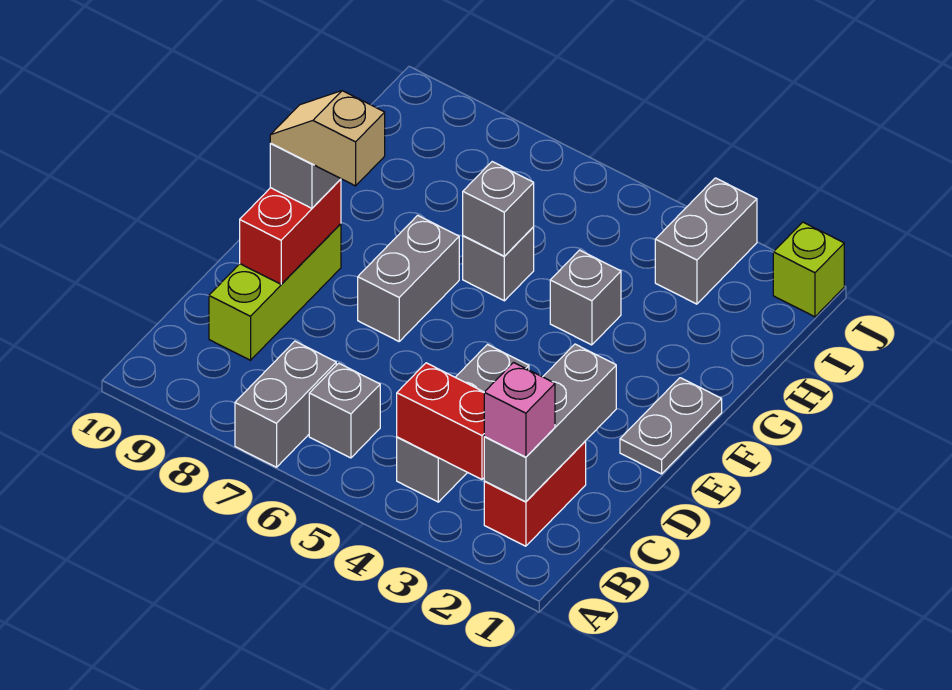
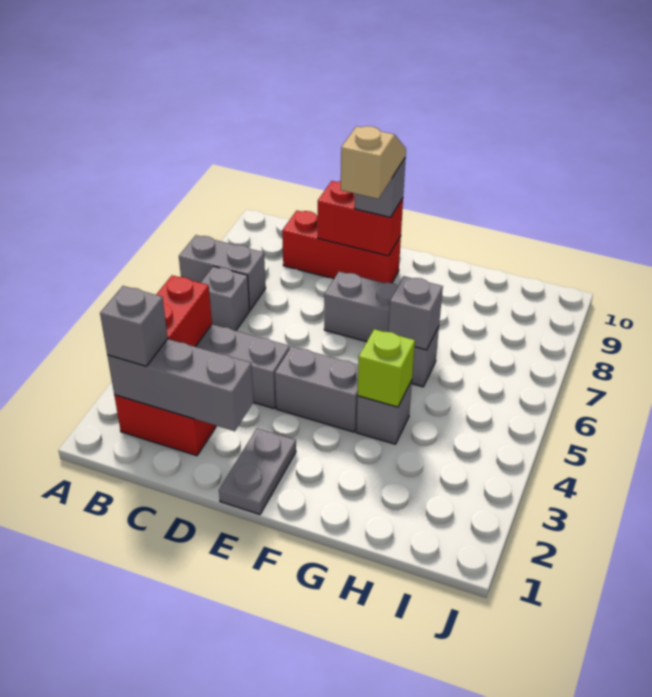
pink 1x1 brick [484,363,555,457] -> grey 1x1 brick [100,286,168,366]
lime 1x3 brick [209,224,341,360] -> red 1x3 brick [282,211,401,283]
grey 1x2 plate [620,378,722,474] -> grey 1x2 plate turned to [219,428,296,515]
grey 1x2 brick [655,178,757,304] -> grey 1x2 brick moved to [275,346,358,432]
lime 1x1 brick [773,222,844,317] -> lime 1x1 brick moved to [357,329,415,407]

